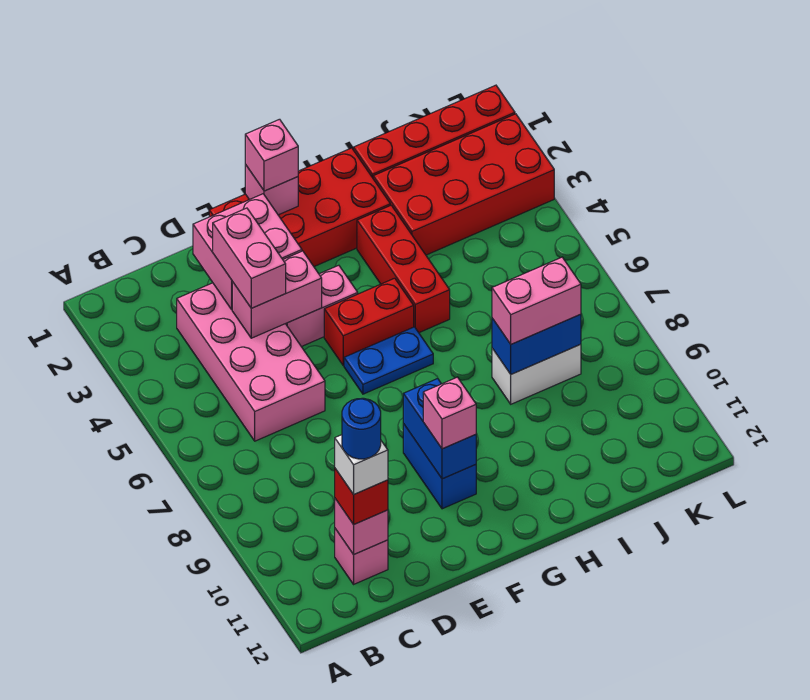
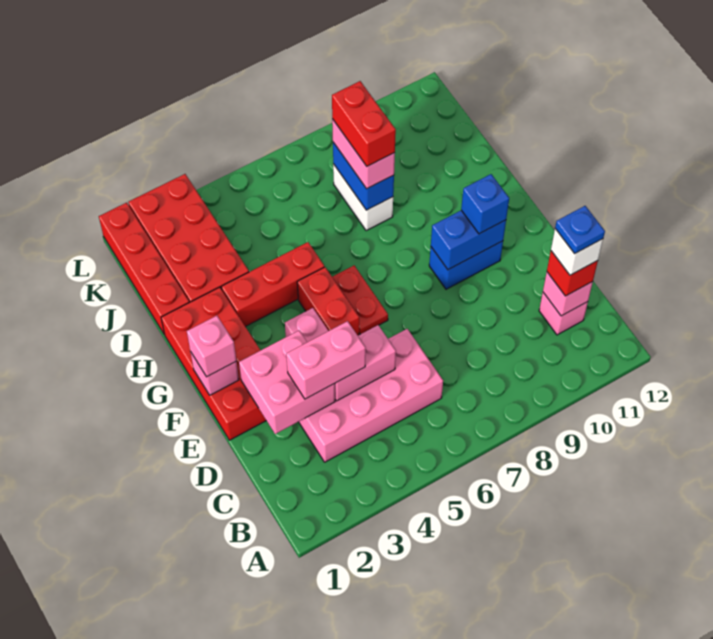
blue 1x1 round brick [342,398,381,459] -> blue 1x1 plate [555,206,605,254]
pink 1x2 brick [232,251,322,338] -> pink 1x2 brick turned to [335,325,396,401]
blue 1x2 plate [344,327,433,394] -> red 1x2 plate [332,266,388,334]
pink 1x1 brick [423,377,476,449] -> blue 1x1 brick [461,174,509,234]
none -> red 1x2 brick [332,81,396,166]

